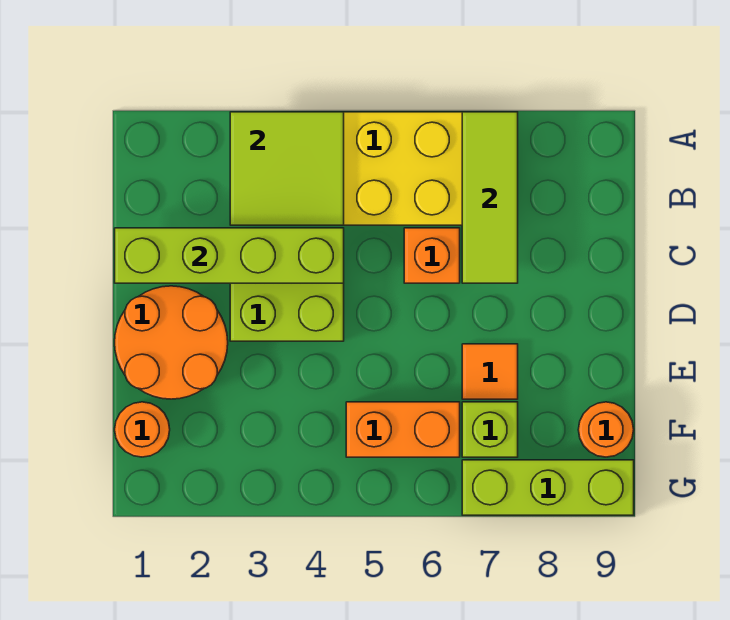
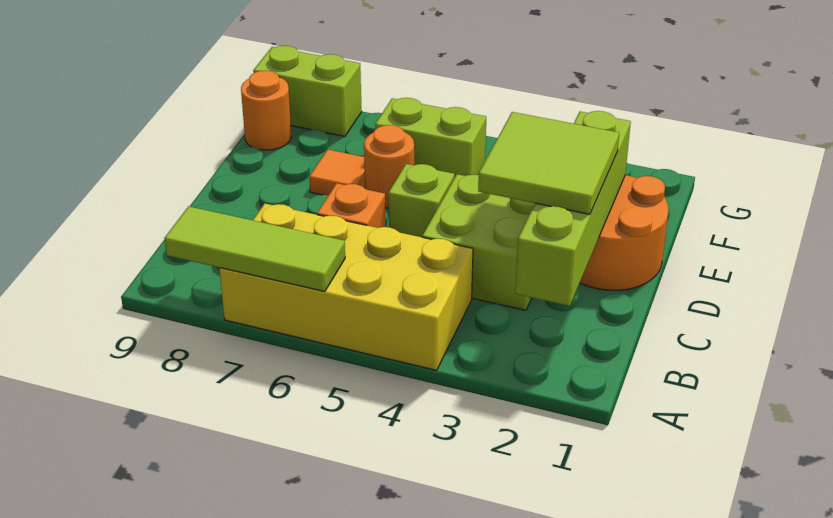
lime 2x2 tile [230,112,344,225] -> lime 2x2 tile moved to [478,112,619,214]
lime 1x3 tile [462,112,518,283] -> lime 1x3 tile turned to [164,206,345,292]
lime 1x4 brick [115,228,344,283] -> lime 1x4 brick turned to [515,111,631,306]
orange 1x1 round brick [115,402,170,457] -> orange 1x1 round brick moved to [364,125,414,208]
orange 1x2 brick [346,402,460,457] -> lime 1x2 brick [375,98,486,178]
lime 1x1 brick [462,402,518,457] -> lime 1x1 brick moved to [388,164,454,237]
lime 1x3 brick [462,460,634,515] -> lime 1x2 brick [253,46,362,136]

